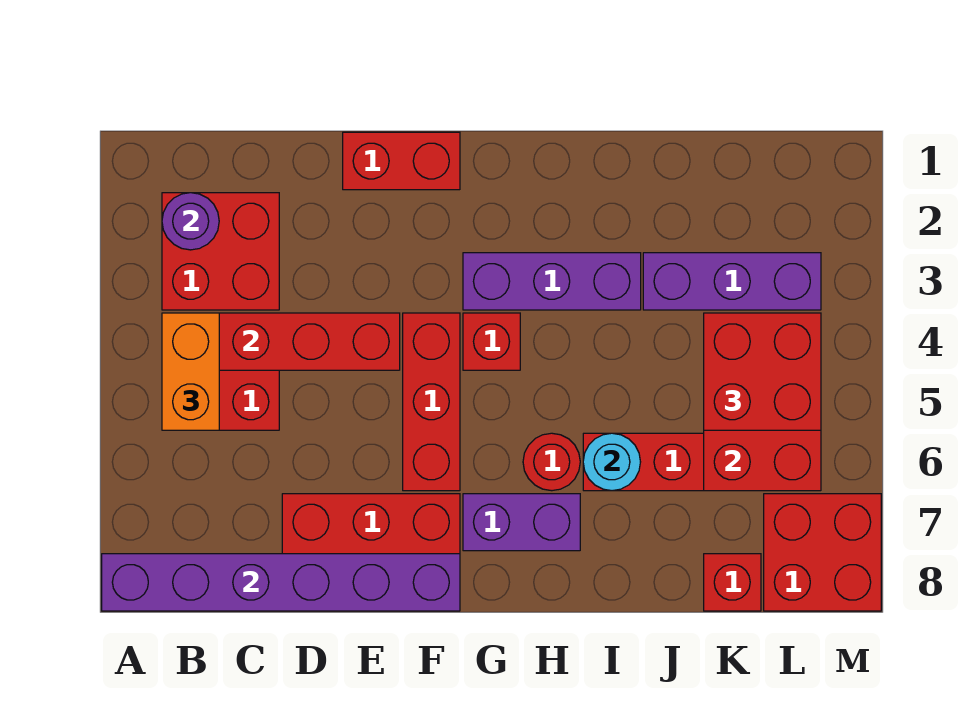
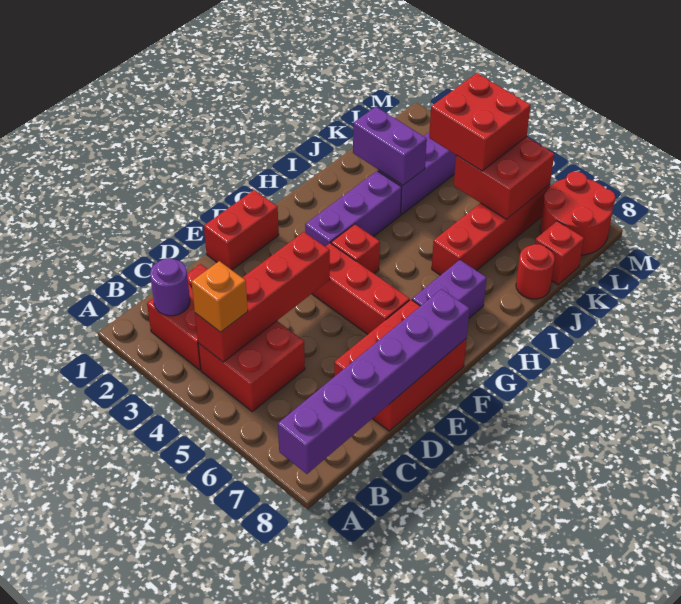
orange 1x2 brick [162,313,219,430] -> orange 1x1 brick [192,261,248,332]
red 1x1 round brick [523,433,580,491] -> red 1x1 round brick moved to [516,244,555,299]
cyan 1x1 round brick [583,433,640,491] -> none
none -> purple 1x2 brick [353,107,427,185]
red 2x2 brick [764,494,881,611] -> red 2x2 round brick [540,172,615,255]

